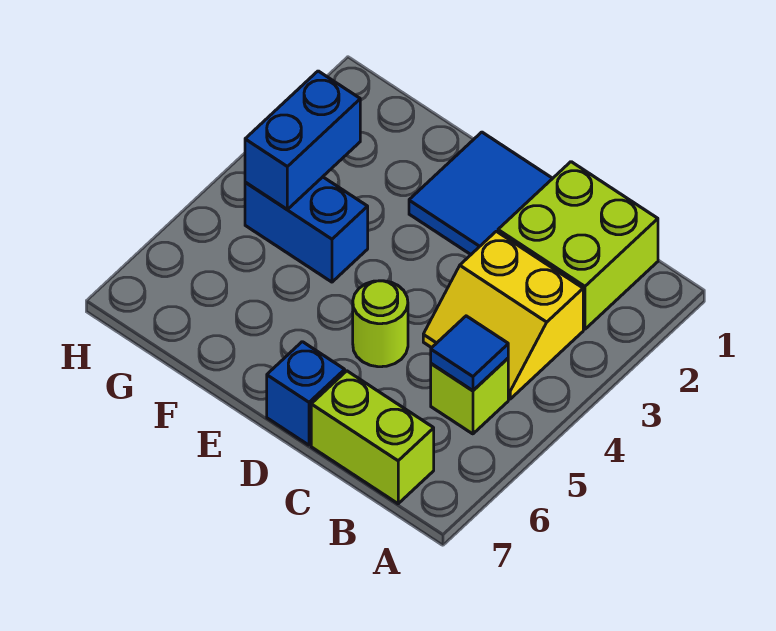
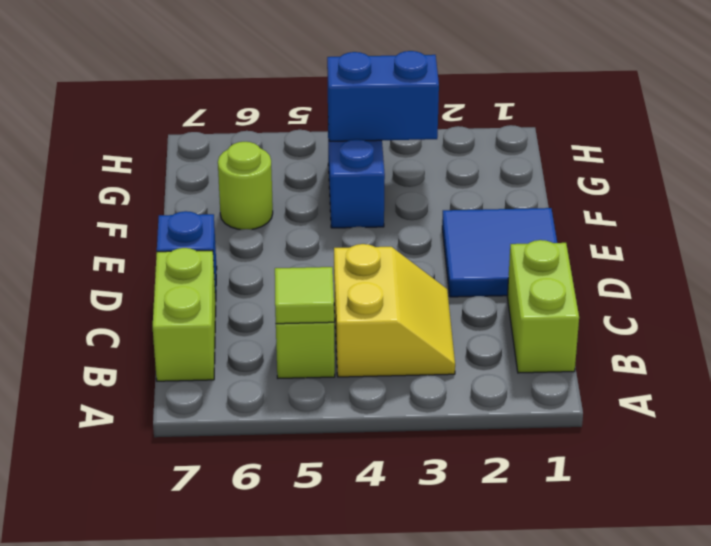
lime 2x2 brick [498,162,658,329] -> lime 1x2 brick [507,240,579,373]
yellow 2x2 slope [423,231,583,399] -> yellow 2x2 slope turned to [334,244,455,377]
blue 1x1 tile [431,316,508,390] -> lime 1x1 tile [275,267,334,324]
lime 1x1 round brick [353,281,408,367] -> lime 1x1 round brick moved to [218,142,273,230]

